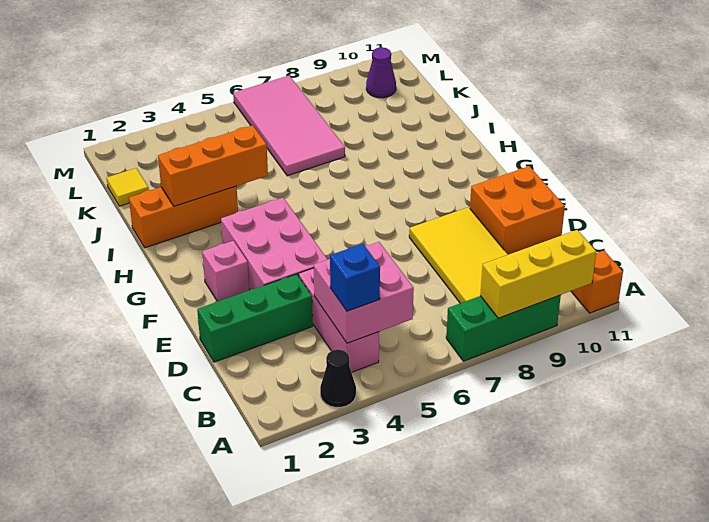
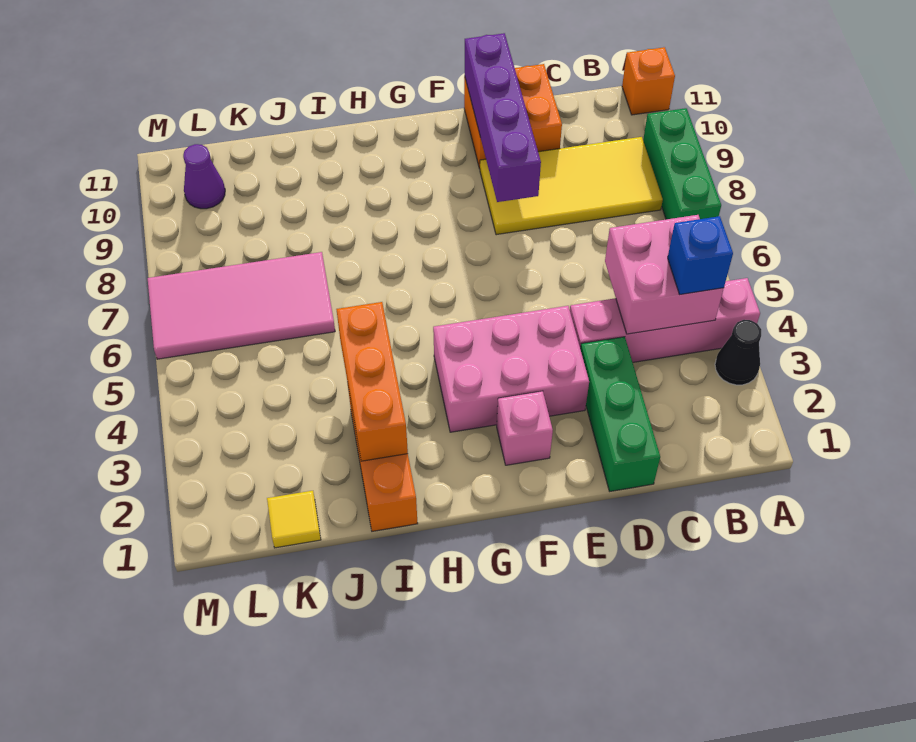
yellow 1x3 brick [480,230,596,318] -> none
pink 1x3 brick [298,268,379,372] -> pink 1x4 brick [570,278,760,362]
none -> purple 1x4 brick [465,33,541,202]

